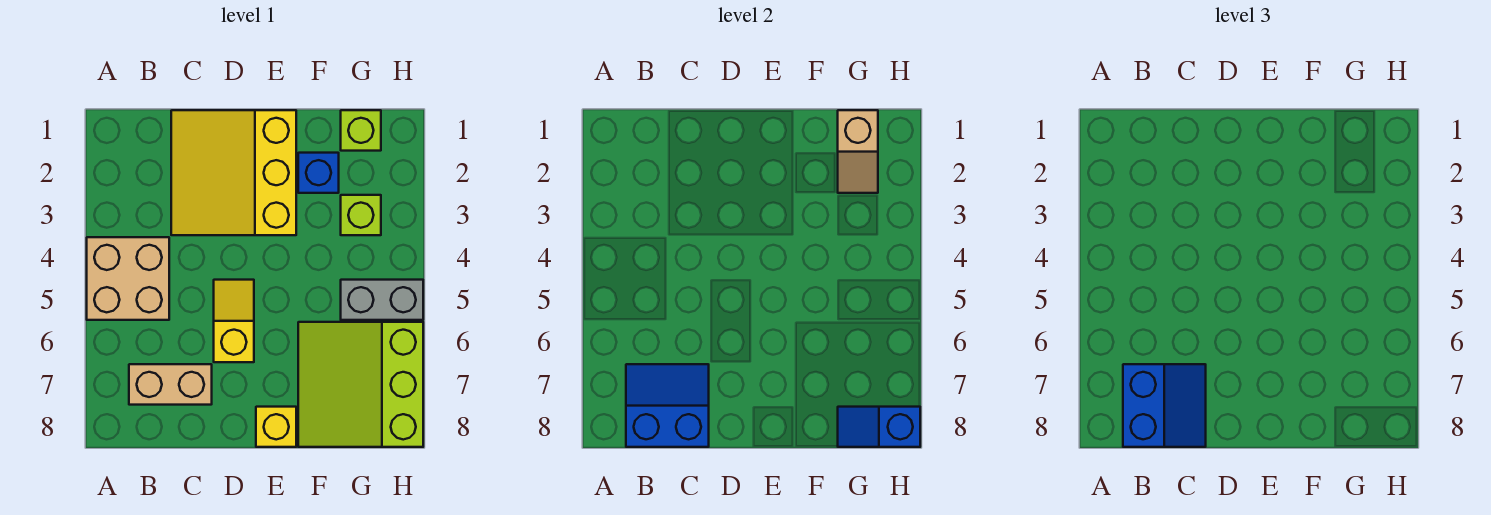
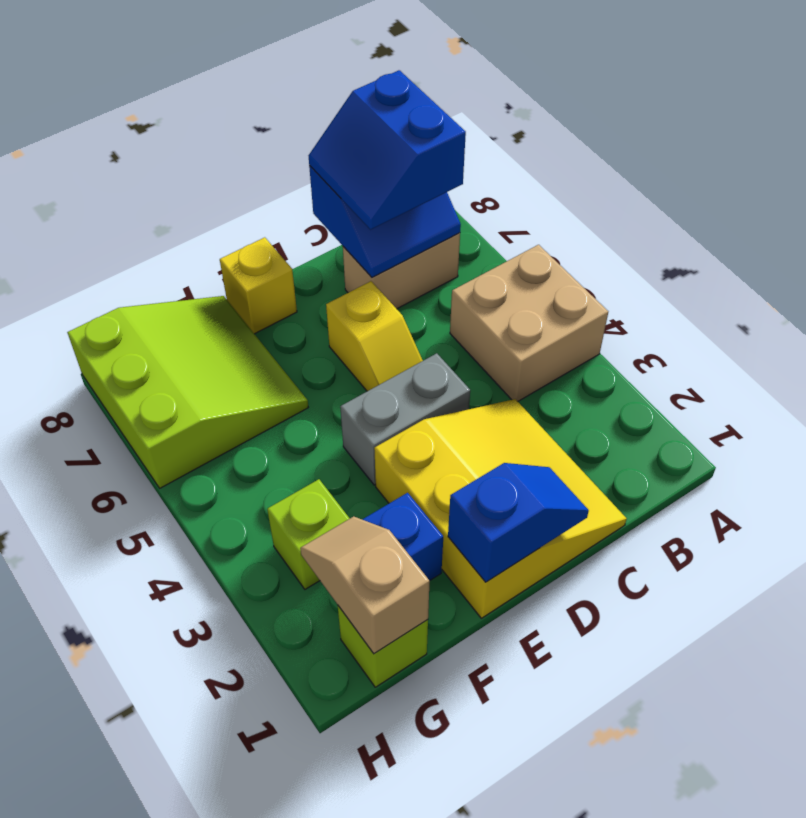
grey 1x2 brick [341,280,423,320] -> grey 1x2 brick moved to [340,353,470,485]
blue 1x2 slope [838,407,920,447] -> blue 1x2 slope moved to [448,463,589,582]

